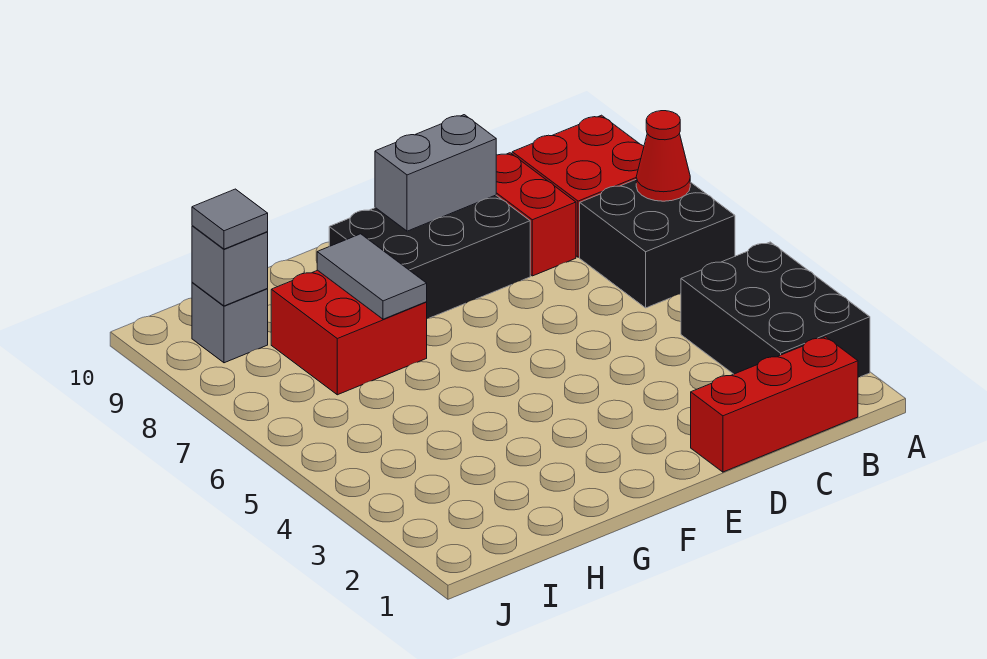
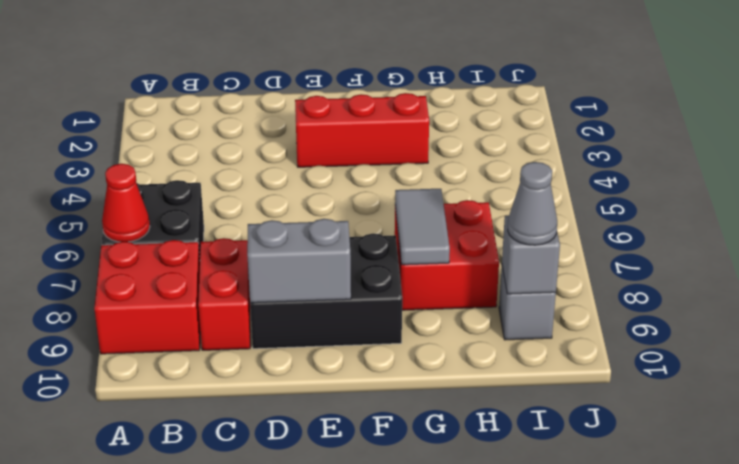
black 2x3 brick [681,242,870,377] -> none
red 1x3 brick [691,337,858,472] -> red 1x3 brick moved to [295,93,429,167]
grey 1x1 tile [192,189,268,249] -> grey 1x1 cone [508,162,557,245]

